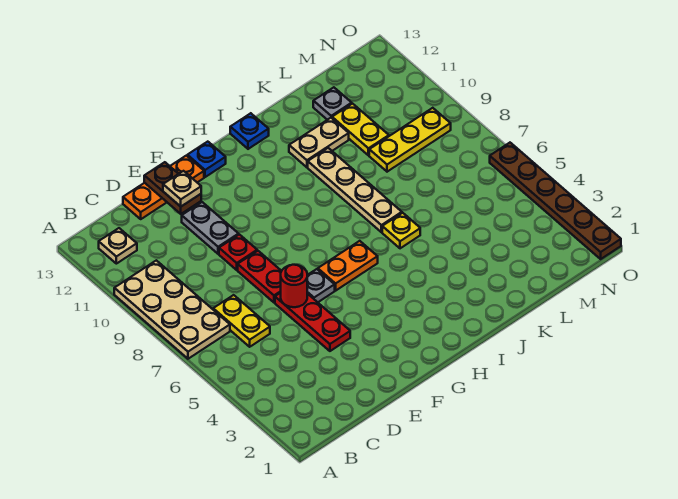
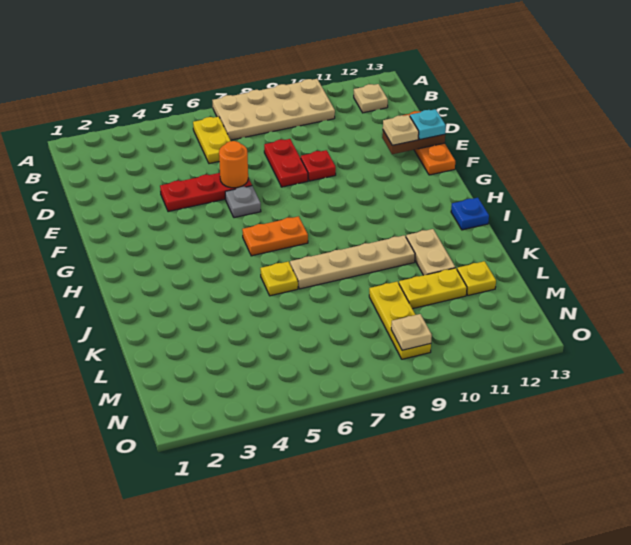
yellow 1x2 plate [213,295,270,347] -> yellow 1x2 plate turned to [193,117,231,164]
red 1x1 round brick [281,265,307,307] -> orange 1x1 round brick [219,141,248,188]
red 1x2 plate [238,251,281,302] -> red 1x2 plate turned to [264,139,308,187]
grey 1x2 plate [182,202,239,254] -> none
none -> cyan 1x1 plate [410,109,446,139]
orange 1x2 plate [318,241,378,291] -> orange 1x2 plate turned to [242,216,308,256]
blue 1x1 plate [187,142,226,177] -> none
grey 1x1 plate [313,87,352,120] -> yellow 1x1 plate [457,261,496,296]
none -> tan 1x1 plate [391,314,432,350]
brown 1x6 plate [490,143,621,259] -> none

